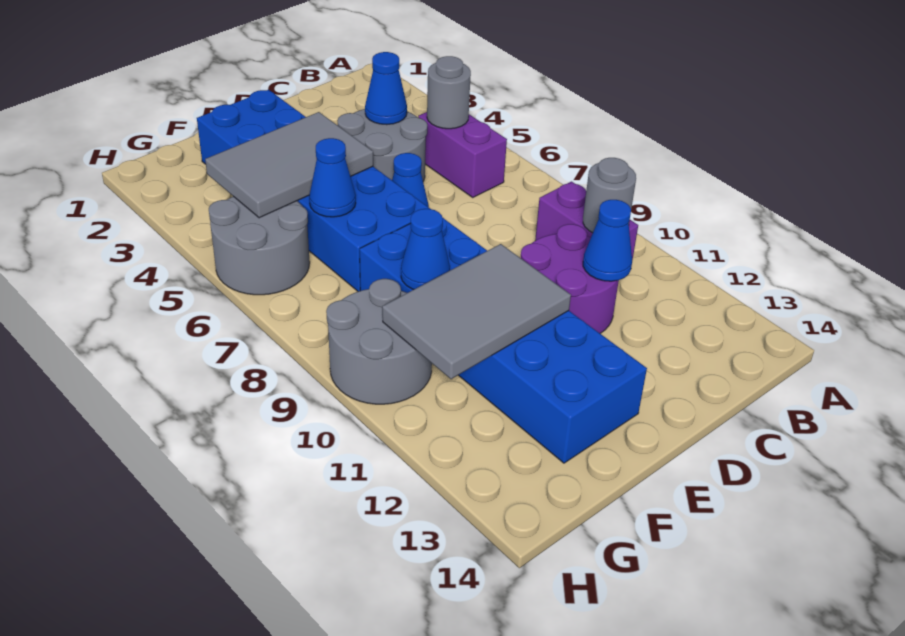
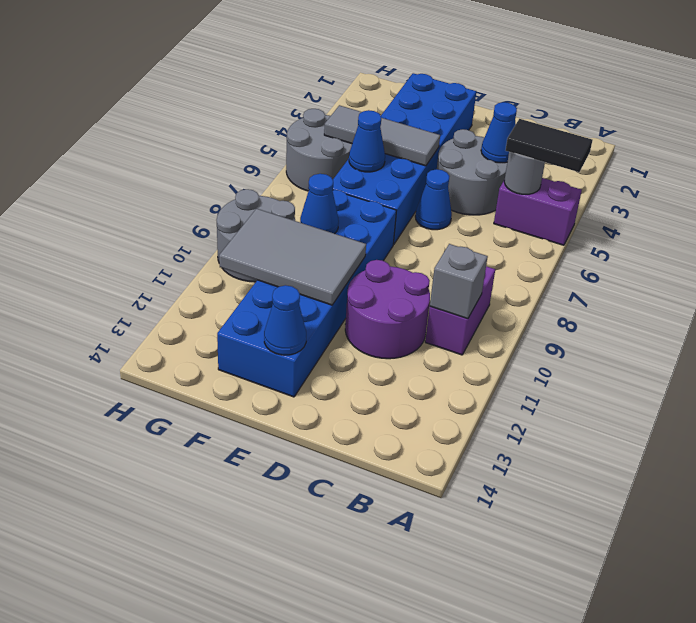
none -> black 1x2 tile [506,119,592,172]
purple 1x2 brick [418,112,507,197] -> purple 1x2 brick turned to [494,178,582,245]
grey 1x1 round brick [583,158,636,233] -> grey 1x1 brick [430,244,488,319]
blue 1x1 cone [583,200,632,281] -> blue 1x1 cone moved to [264,285,306,355]
grey 2x3 tile [205,112,373,218] -> grey 1x3 tile [324,105,440,166]

